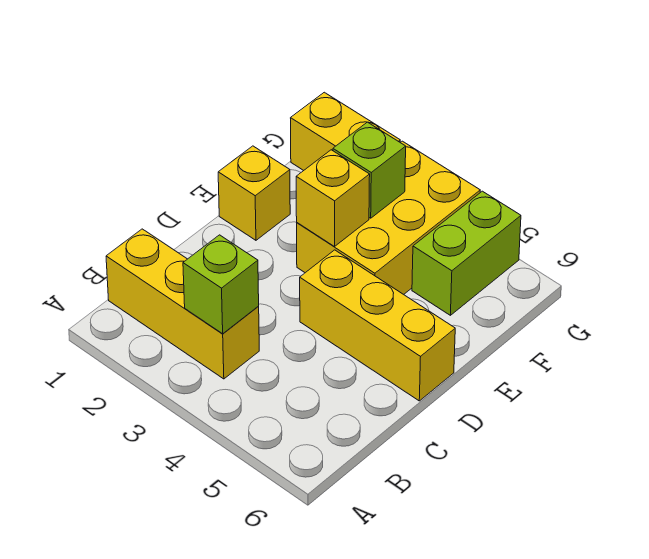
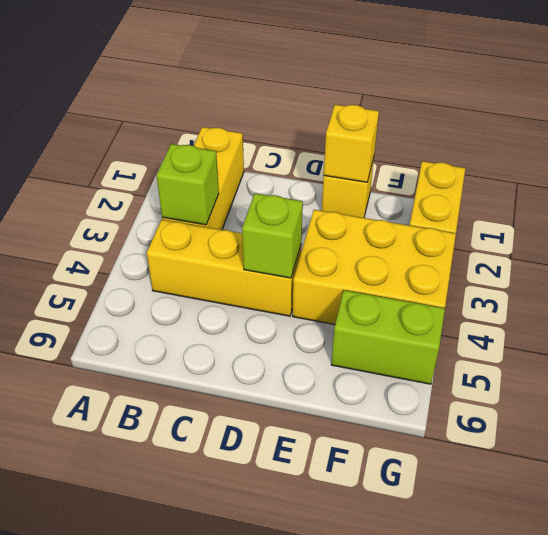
yellow 1x3 brick [300,250,455,401] -> yellow 1x3 brick turned to [147,219,301,316]
yellow 1x1 brick [296,150,370,247] -> yellow 1x1 brick moved to [324,105,379,182]
lime 1x1 brick [333,122,406,218] -> lime 1x1 brick moved to [242,193,303,278]

